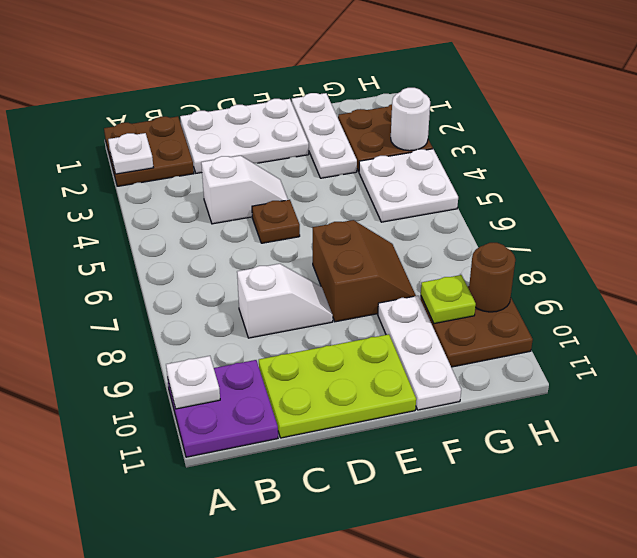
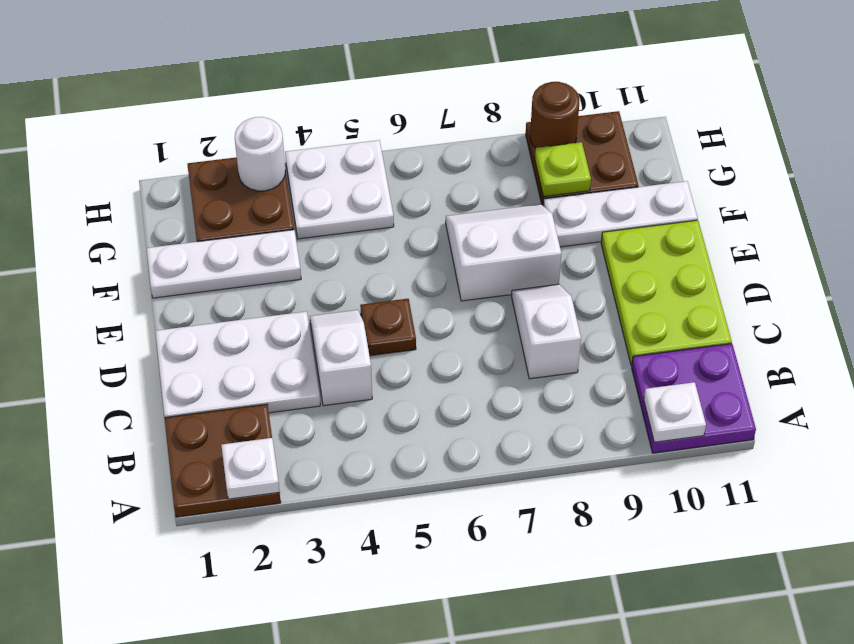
white 2x3 plate [180,99,309,173] -> white 2x3 plate turned to [155,311,320,417]
brown 2x2 slope [313,220,416,322] -> white 2x2 slope [446,204,561,301]

